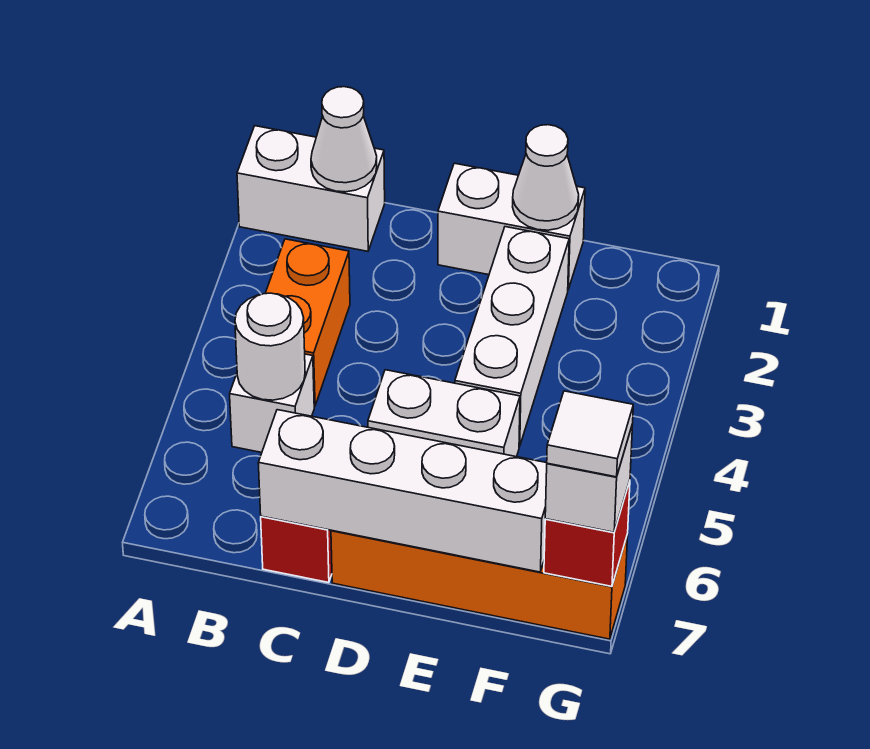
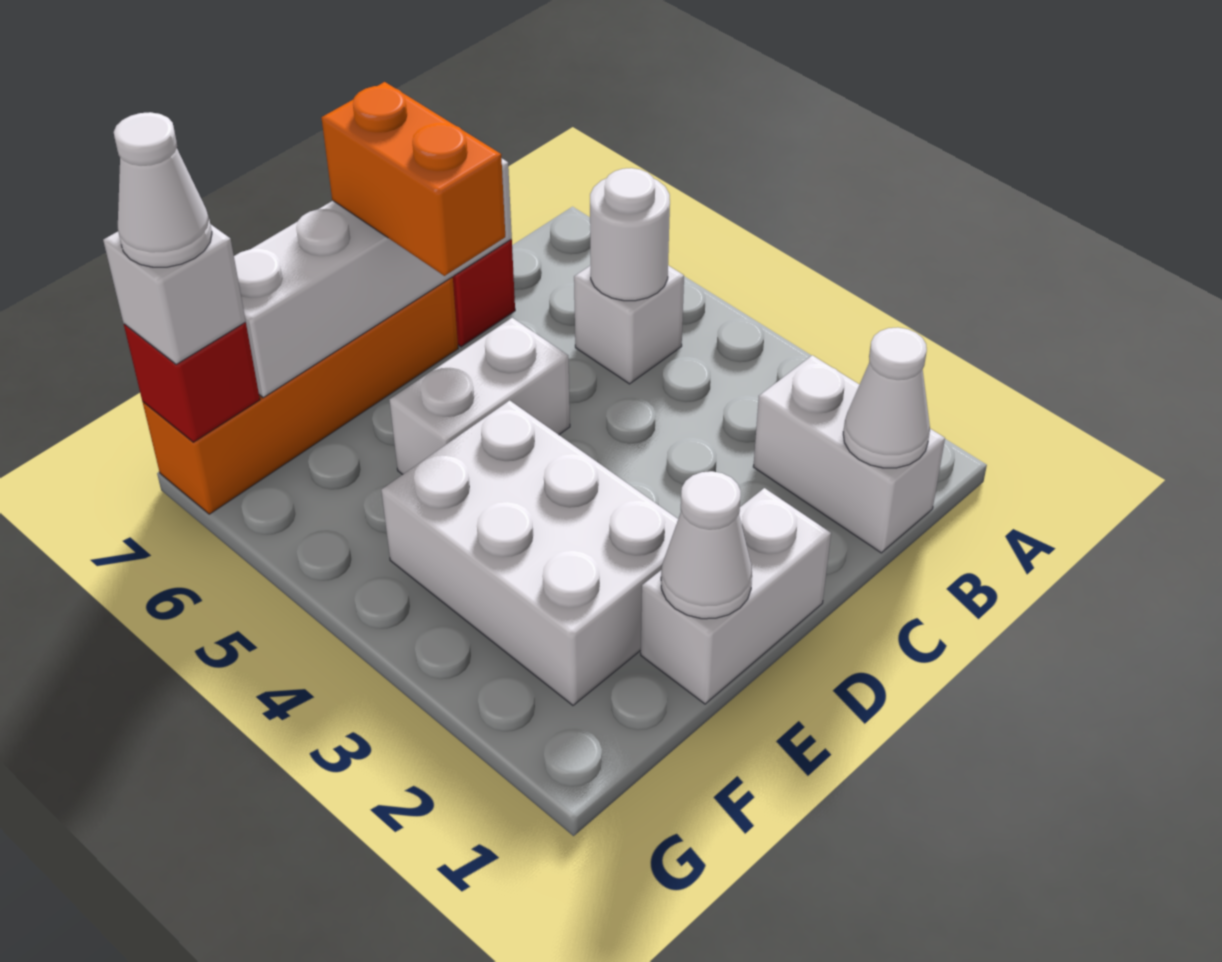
white 1x2 brick [237,126,385,251] -> white 1x2 brick turned to [753,355,945,553]
orange 1x2 brick [265,239,350,406] -> orange 1x2 brick moved to [322,82,505,276]
white 1x3 brick [455,227,569,446] -> white 2x3 brick [381,400,678,705]
white 1x1 tile [547,391,633,477] -> white 1x1 cone [114,112,212,267]

